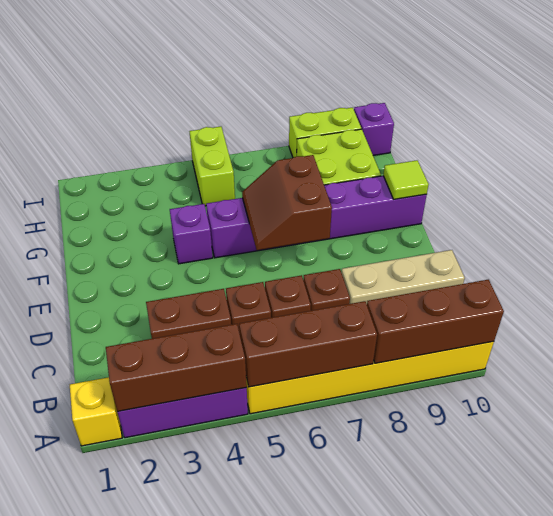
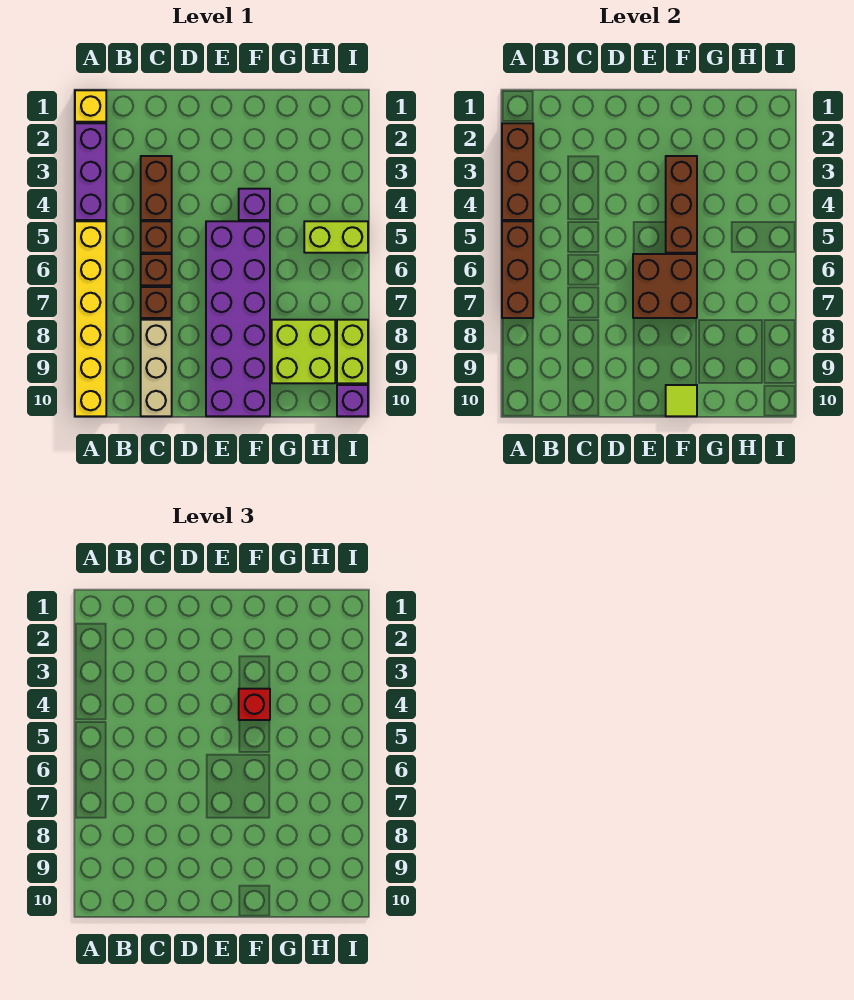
brown 1x3 brick [367,280,504,363] -> brown 1x3 brick moved to [666,156,697,253]
brown 2x2 slope [242,155,332,250] -> brown 2x2 brick [633,254,697,318]
none -> red 1x1 brick [239,689,270,720]
purple 1x6 brick [206,176,427,258] -> purple 2x6 brick [206,221,270,416]

